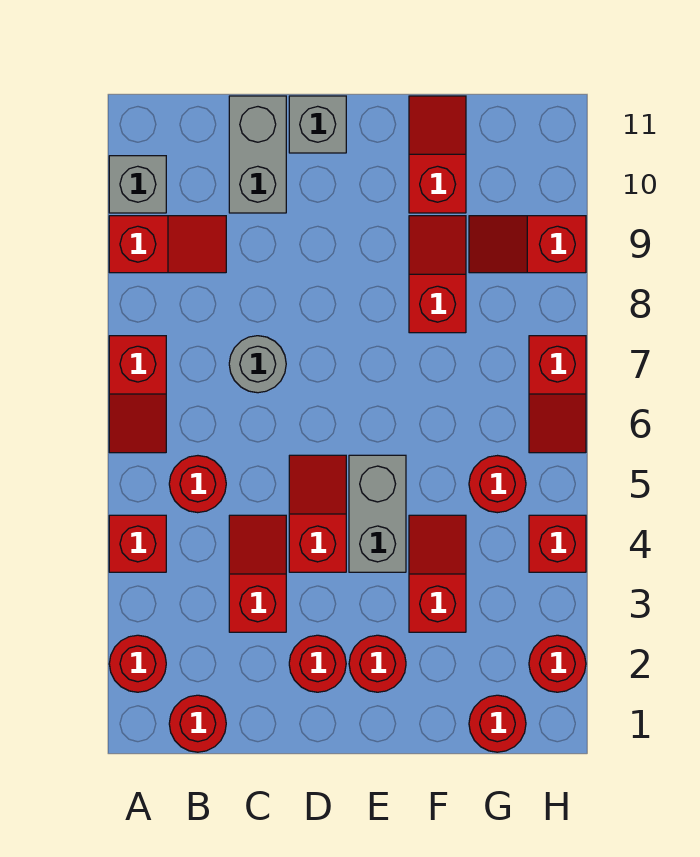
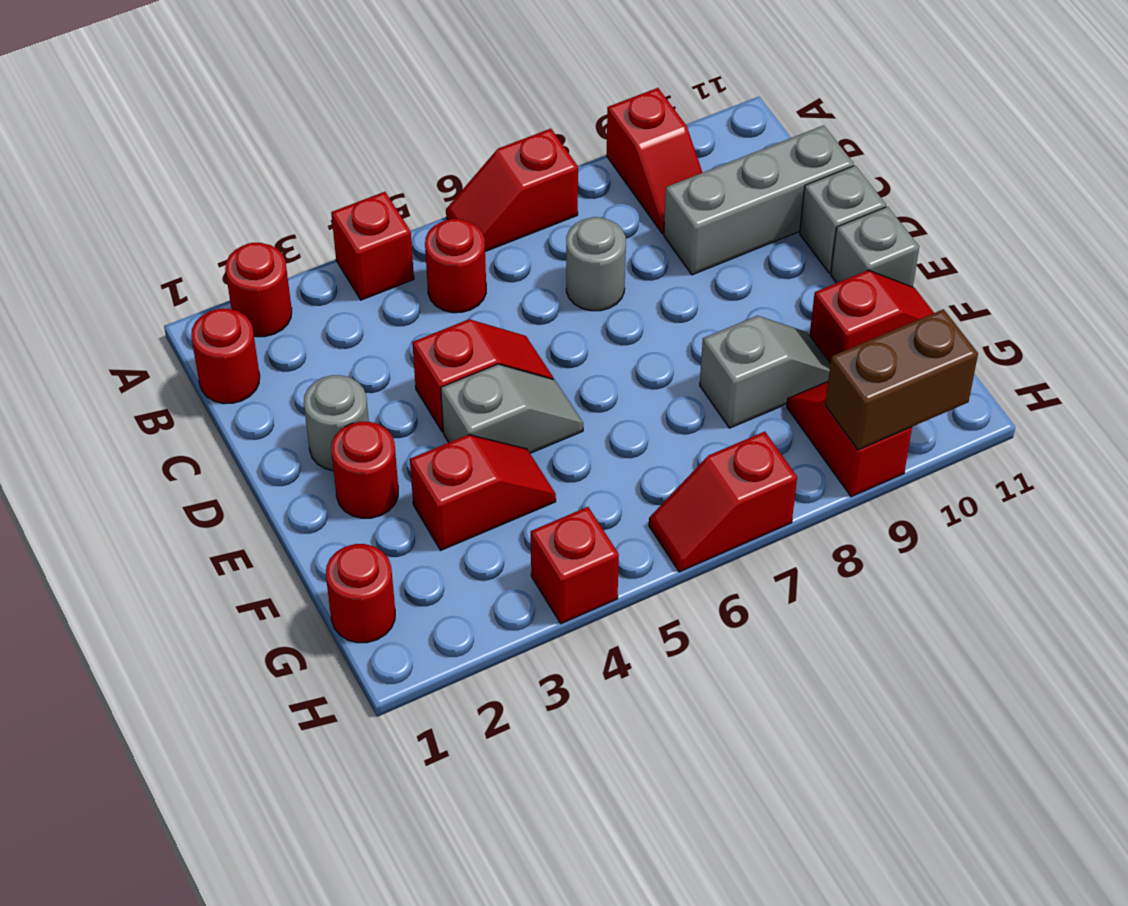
grey 1x1 brick [109,156,166,213] -> grey 1x1 brick moved to [831,206,919,287]
red 1x2 slope [229,515,286,632] -> none
grey 1x2 brick [229,96,286,213] -> grey 1x3 brick [664,125,854,275]
red 1x1 round brick [289,635,346,692] -> grey 1x1 round brick [304,375,369,471]
grey 1x2 brick [349,455,406,572] -> grey 1x2 slope [441,364,583,453]
red 1x2 slope [409,216,466,333] -> grey 1x2 slope [700,316,830,428]
red 1x1 round brick [469,456,526,513] -> none
red 1x1 round brick [529,635,586,692] -> none
none -> brown 1x2 brick [825,309,978,450]

